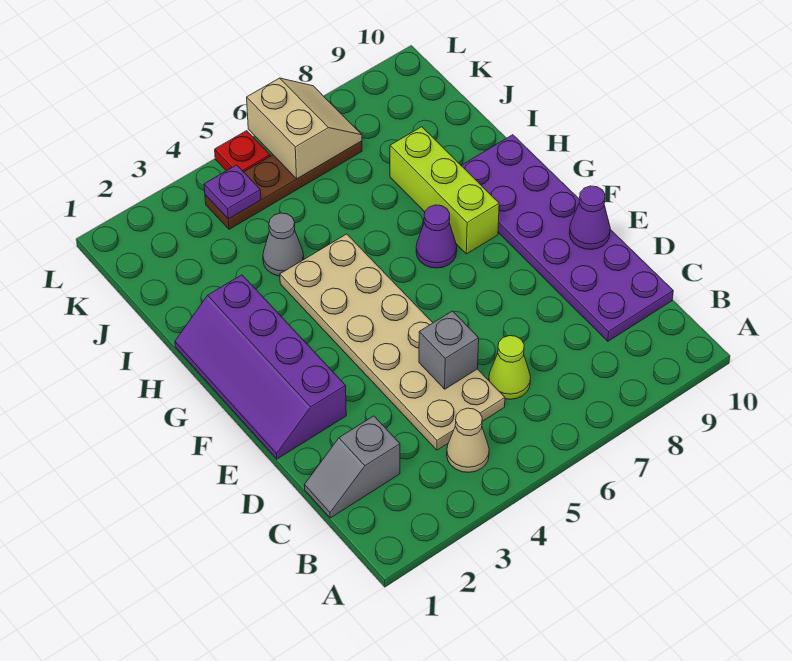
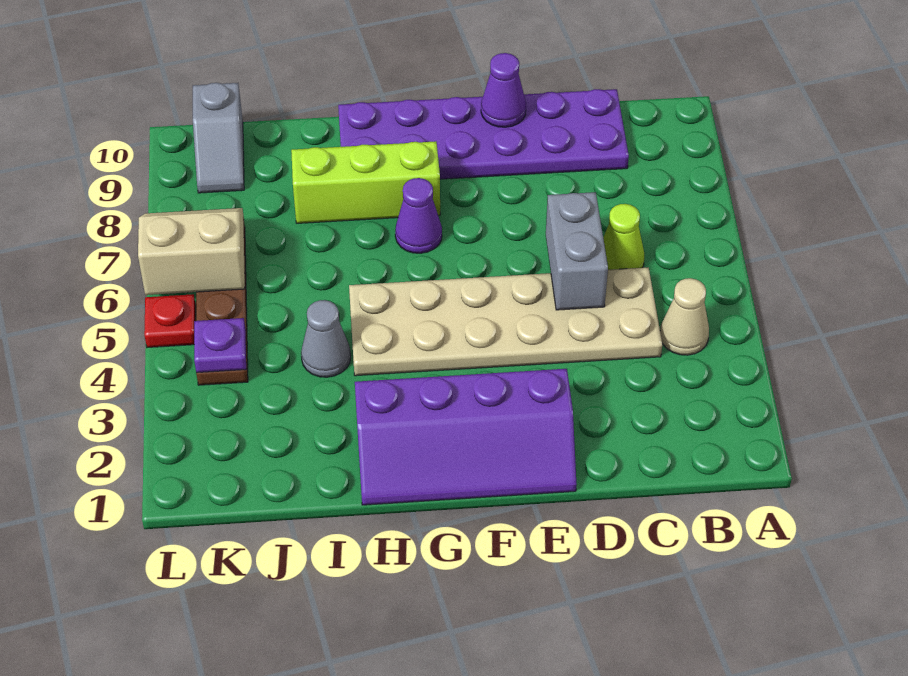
grey 1x2 slope [304,416,400,518] -> grey 1x2 slope moved to [193,83,244,193]
grey 1x1 brick [419,311,479,389] -> grey 1x2 brick [546,192,608,310]

